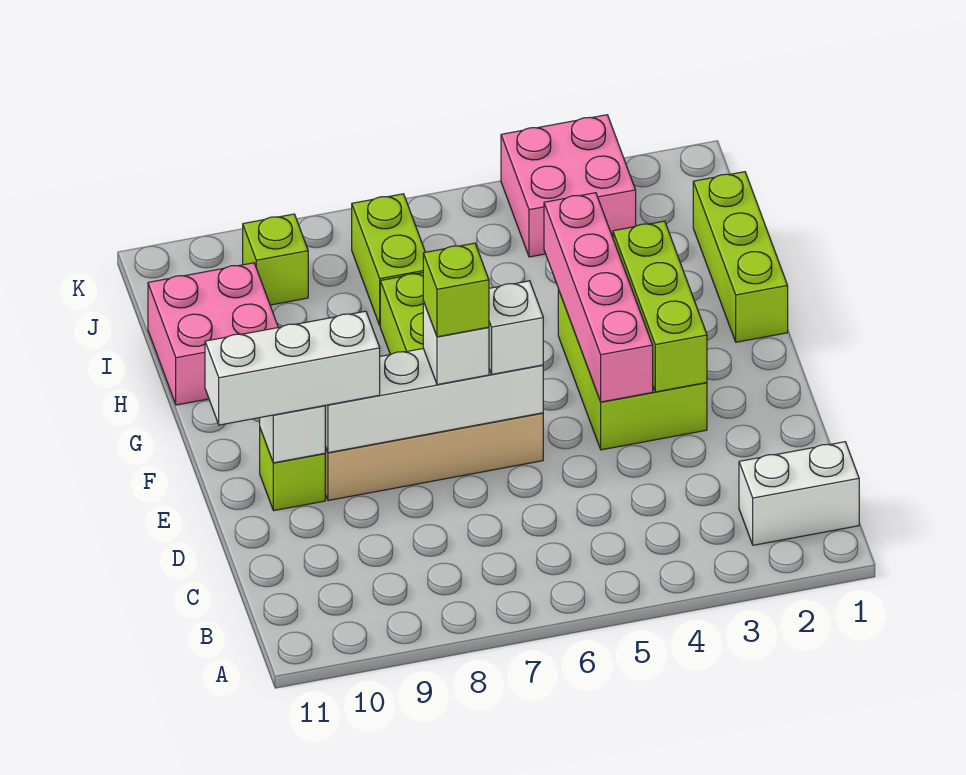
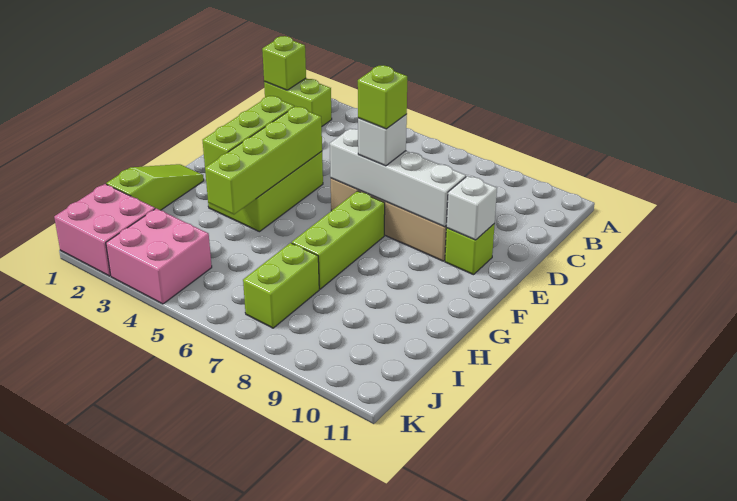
white 1x2 brick [739,442,859,545] -> lime 1x2 brick [264,78,332,126]
pink 1x4 brick [544,193,653,402] -> lime 1x4 brick [205,106,322,214]
white 1x1 brick [489,281,543,374] -> none
white 1x3 brick [205,311,380,425] -> none
lime 1x3 brick [693,172,788,342] -> lime 1x3 slope [106,164,204,210]
pink 2x2 brick [148,263,278,405] -> pink 2x2 brick moved to [54,184,155,276]
lime 1x1 brick [243,214,308,305] -> lime 1x1 brick moved to [262,36,306,90]

